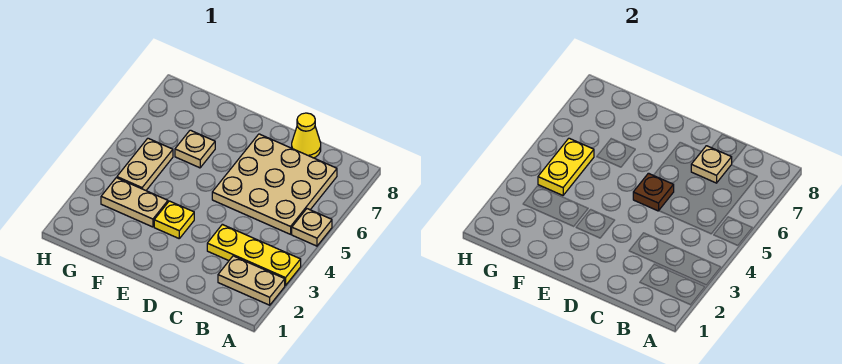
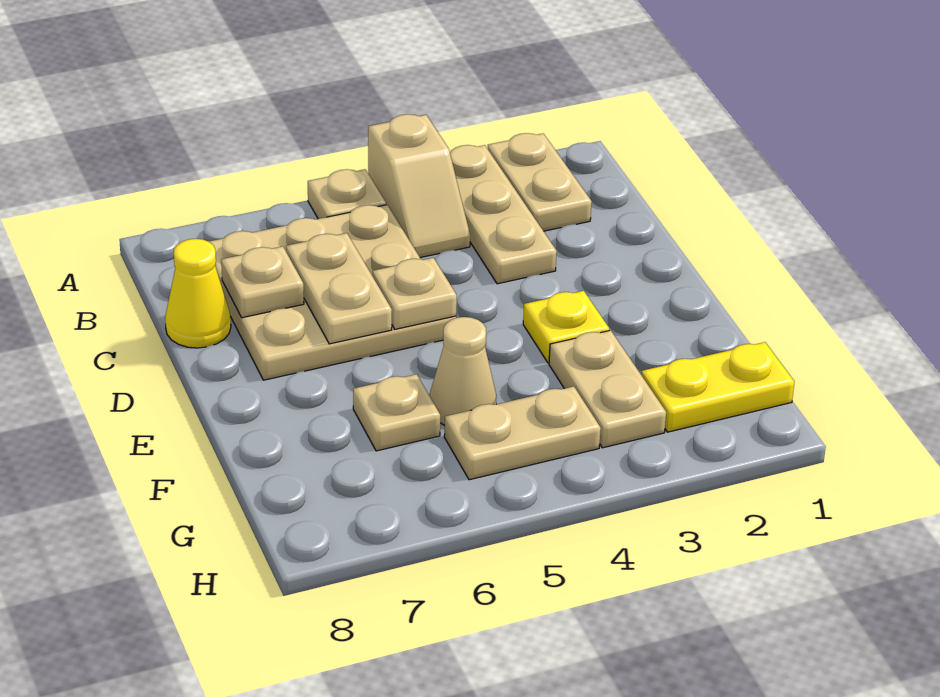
yellow 1x3 plate [207,224,301,286] -> tan 1x3 plate [450,145,557,284]
none -> tan 1x2 slope [368,114,470,258]
none -> tan 1x2 plate [286,233,392,344]
brown 1x1 plate [633,173,674,211] -> tan 1x1 plate [373,258,457,329]
none -> tan 1x1 cone [430,317,497,425]
yellow 1x2 plate [538,138,594,195] -> yellow 1x2 plate moved to [642,342,794,432]

